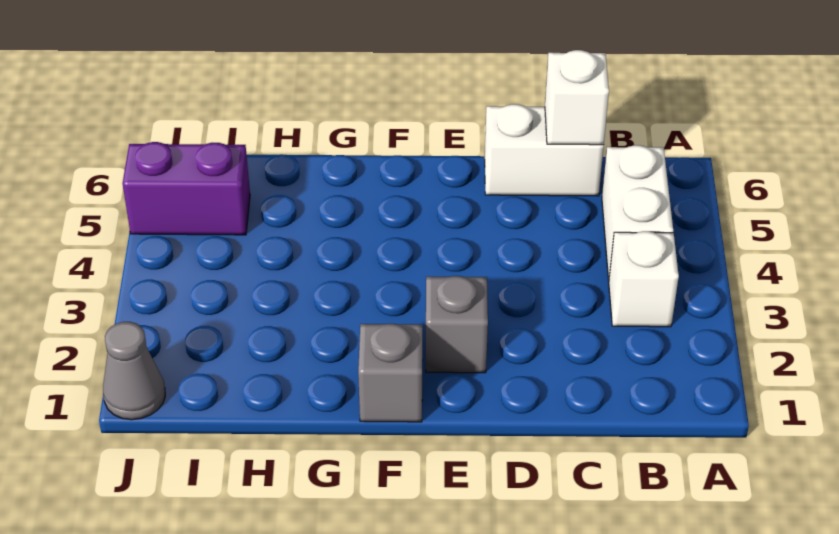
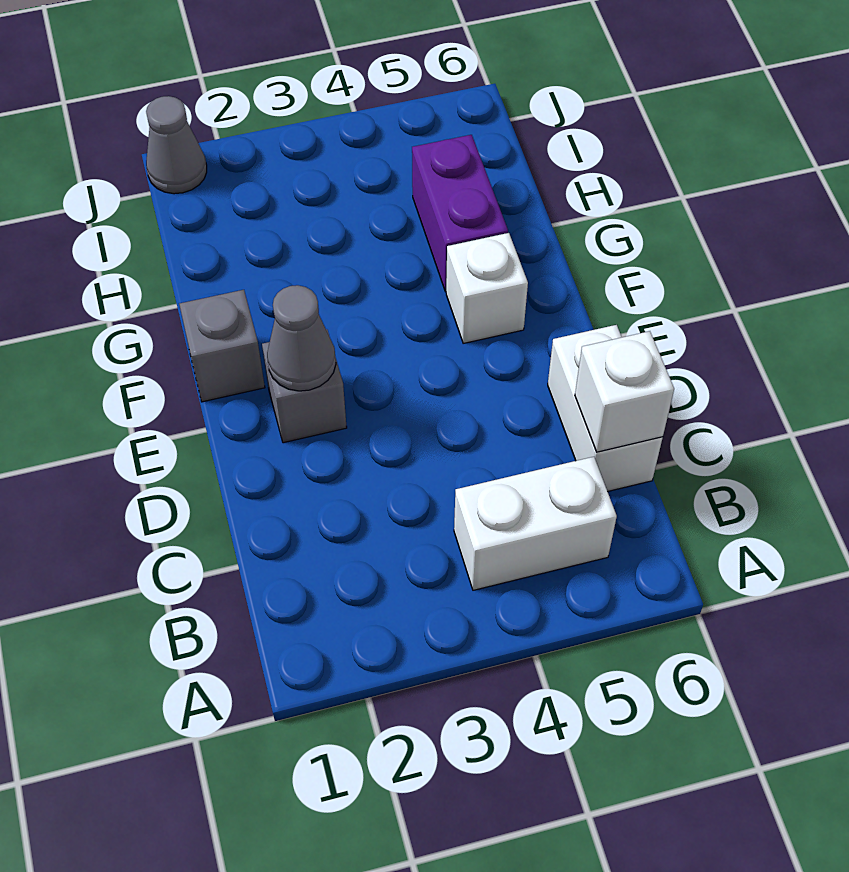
white 1x1 brick [609,231,679,327] -> white 1x1 brick moved to [446,233,528,343]
none -> grey 1x1 cone [267,285,336,391]
purple 1x2 brick [123,142,250,235] -> purple 1x2 brick moved to [412,135,508,292]

